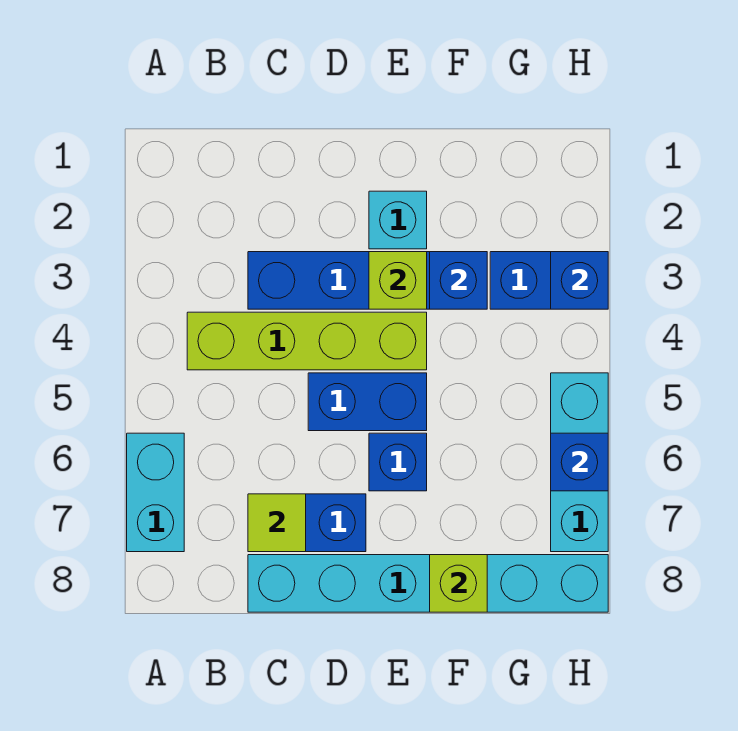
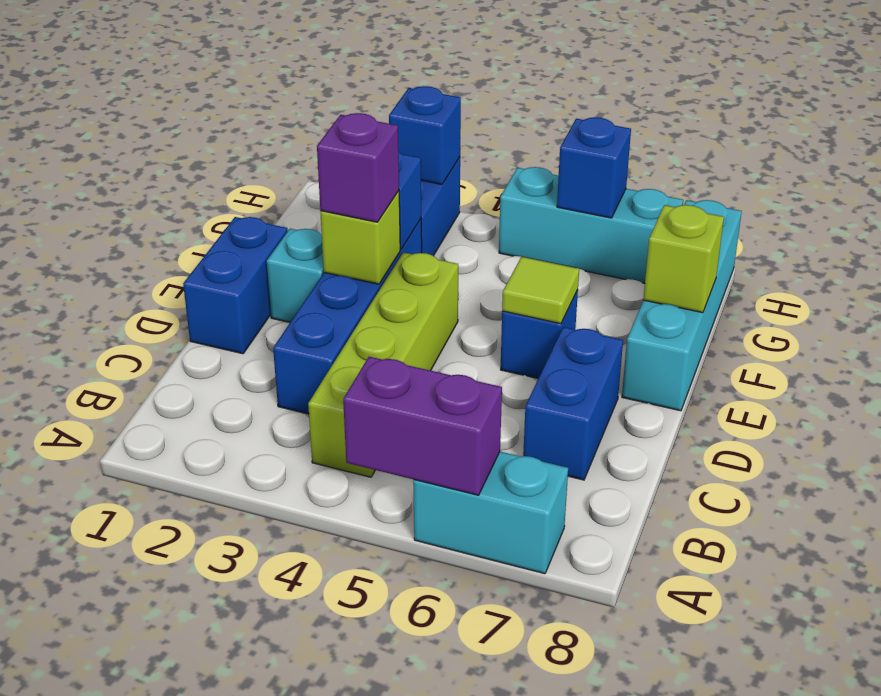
none -> purple 1x2 brick [343,357,502,495]
lime 1x1 tile [248,494,306,552] -> lime 1x1 tile moved to [502,257,579,324]
cyan 1x6 brick [248,555,608,612] -> cyan 1x4 brick [622,200,742,411]
blue 1x2 brick [308,373,427,431] -> blue 1x2 brick moved to [183,217,288,354]
none -> purple 1x1 brick [317,113,399,222]

